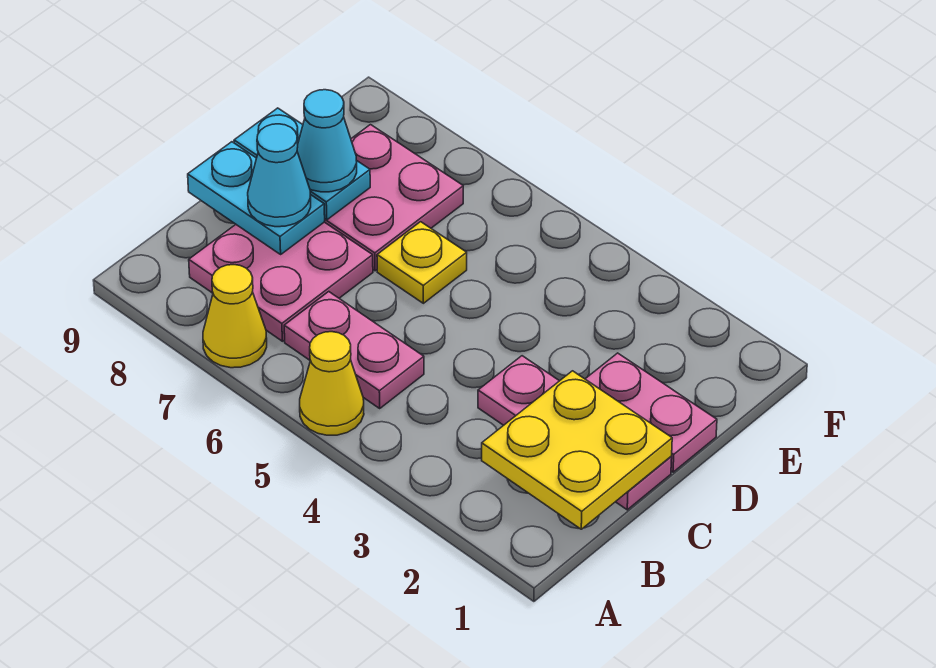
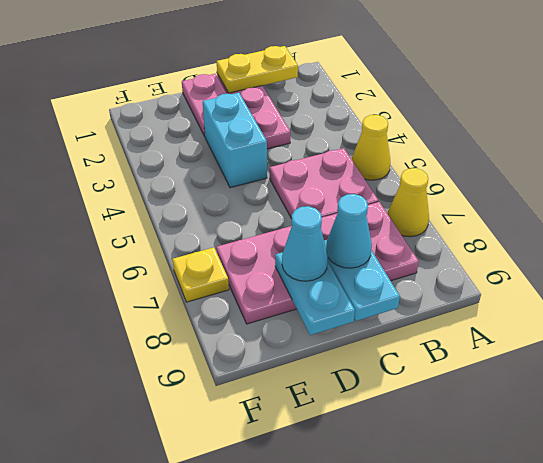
yellow 2x2 plate [482,371,672,529] -> yellow 1x2 plate [217,46,298,93]
pink 1x2 plate [284,292,424,408] -> pink 2x2 plate [270,148,378,219]
none -> cyan 1x2 brick [203,93,267,188]
yellow 1x1 plate [377,222,467,303] -> yellow 1x1 plate moved to [173,247,229,302]

